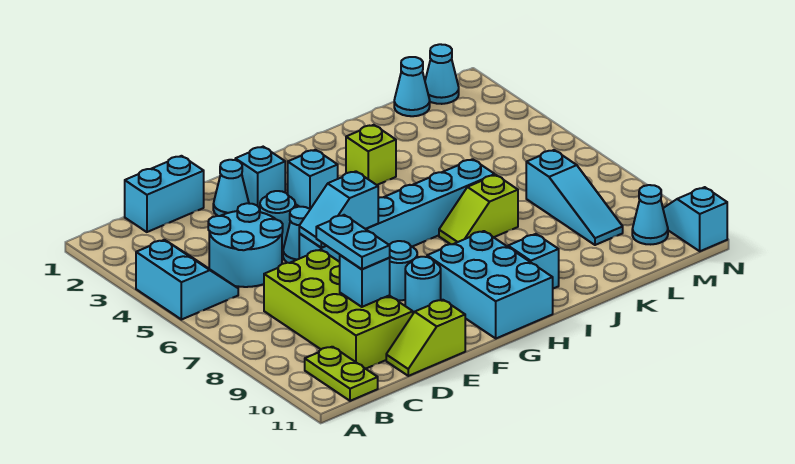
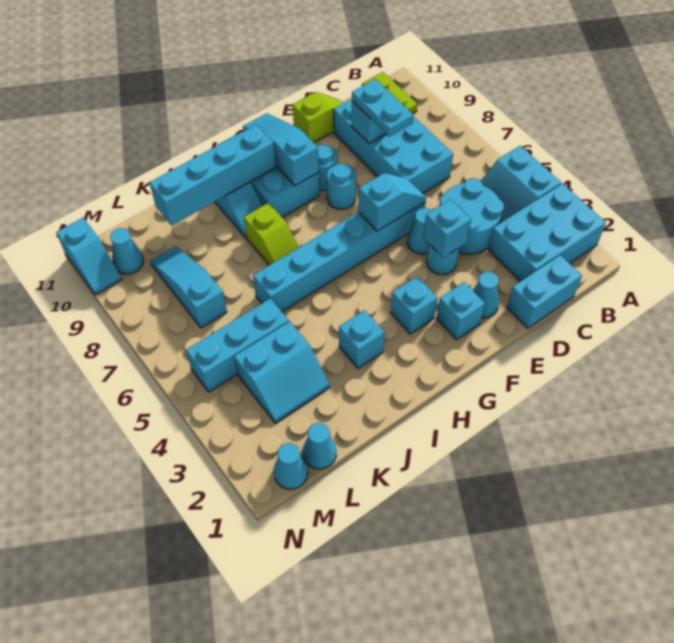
none -> cyan 2x3 brick [488,184,606,281]
lime 2x4 brick [264,250,413,369] -> cyan 2x4 brick [334,99,453,194]
none -> cyan 1x1 brick [423,199,471,258]
none -> cyan 1x3 slope [243,113,319,186]
none -> cyan 1x4 brick [150,125,276,226]
lime 1x1 brick [346,125,396,185] -> cyan 1x1 brick [339,310,385,368]
lime 1x2 slope [439,175,518,244] -> lime 1x2 slope turned to [244,203,299,265]
none -> cyan 2x2 slope [234,321,330,423]
none -> cyan 1x3 brick [186,298,289,392]

